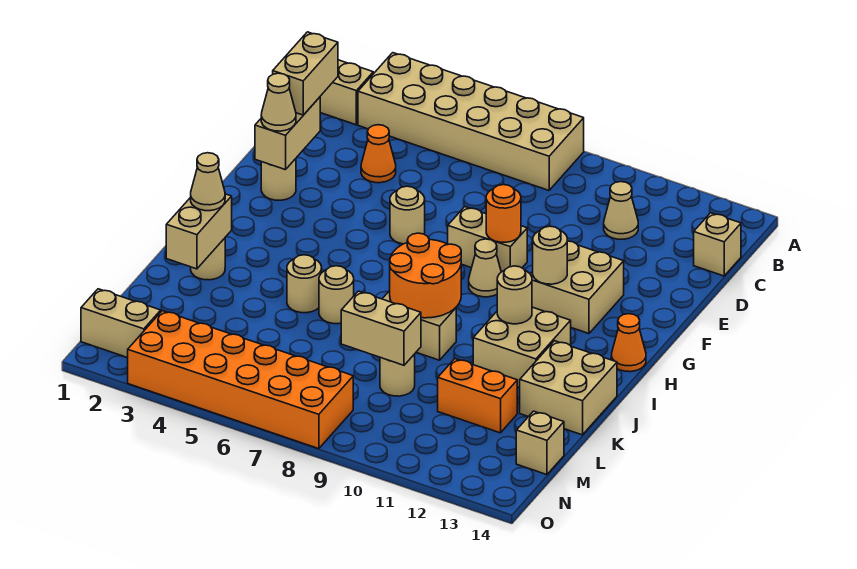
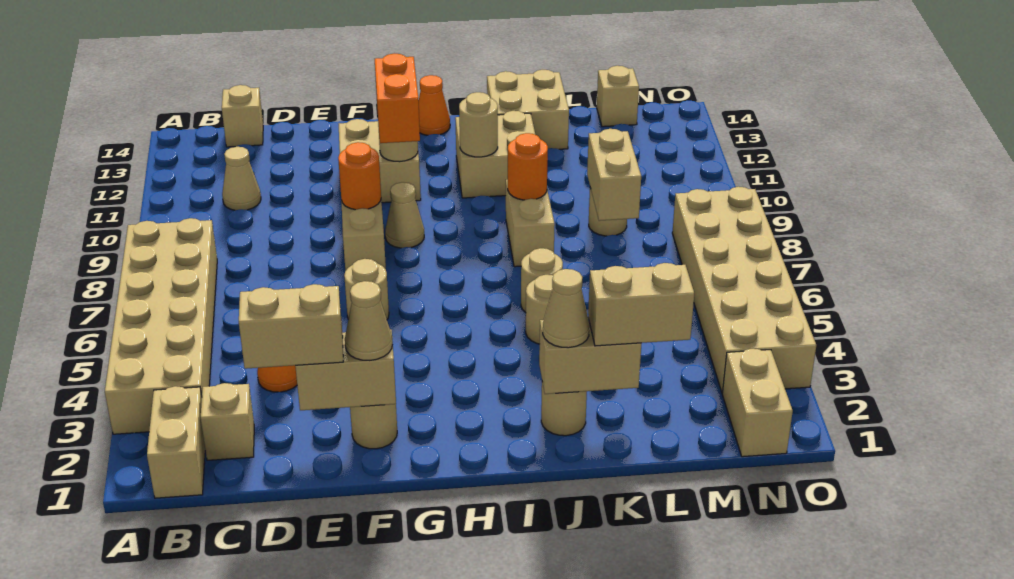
none -> tan 1x1 brick [201,383,254,460]
orange 2x2 round brick [390,233,461,318] -> orange 1x1 round brick [508,133,548,200]
none -> tan 1x2 brick [588,263,694,346]
orange 1x2 brick [438,359,517,433] -> orange 1x2 brick moved to [375,54,420,143]
orange 2x6 brick [128,311,353,449] -> tan 2x6 brick [672,187,816,393]

